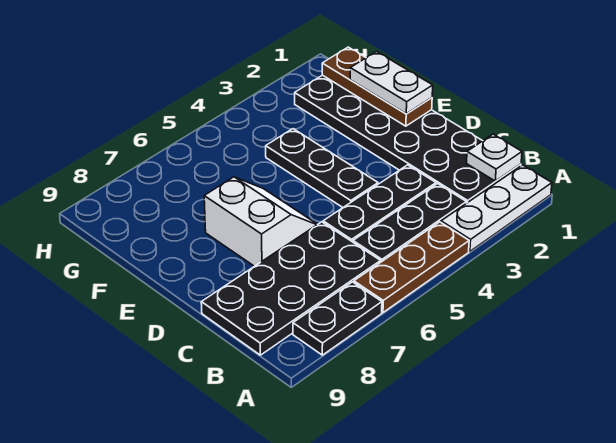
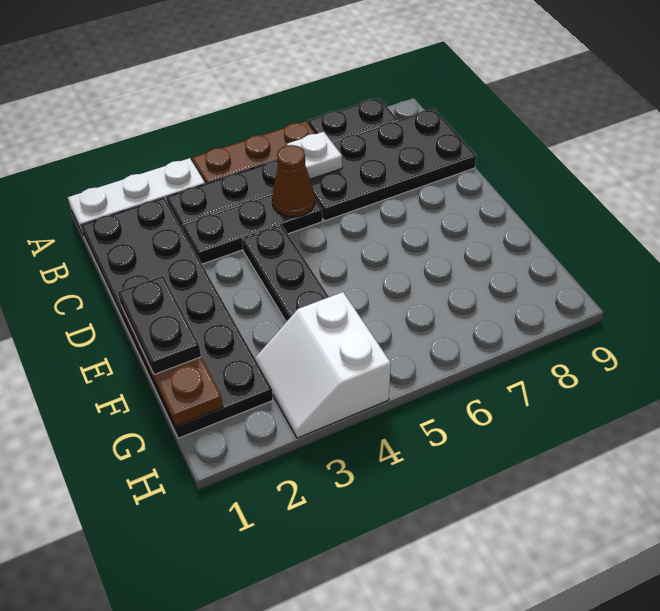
white 1x1 plate [467,134,522,181] -> white 1x1 plate moved to [287,132,342,179]
none -> brown 1x1 cone [272,145,315,217]
white 2x2 slope [204,177,317,266] -> white 2x2 slope moved to [255,292,391,438]
white 1x2 plate [350,52,433,114] -> black 1x2 plate [118,276,201,375]

